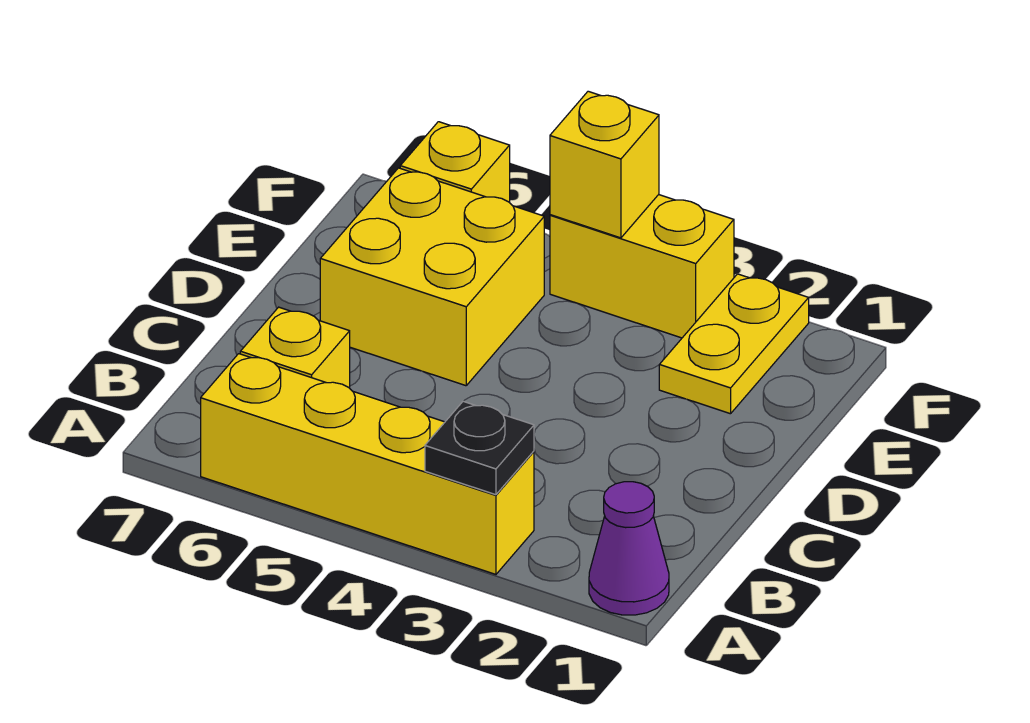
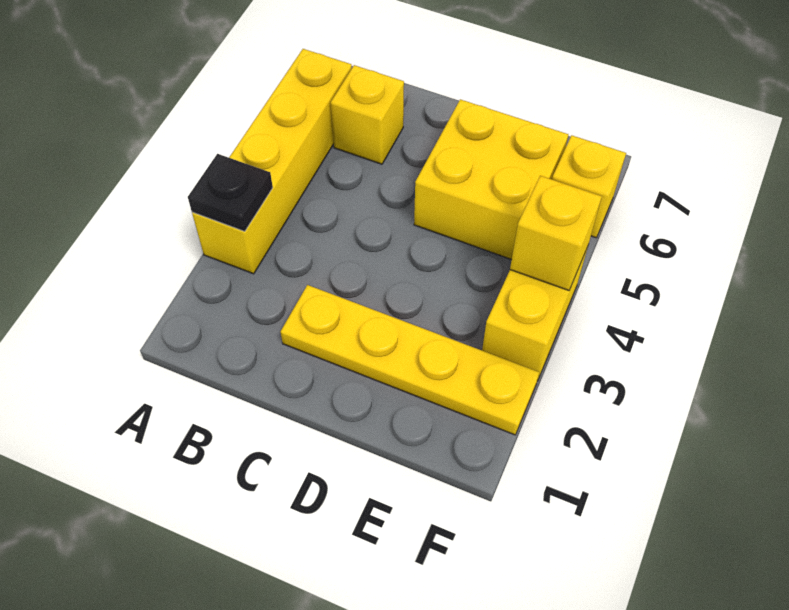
purple 1x1 cone [589,482,669,615] -> none
yellow 1x2 plate [659,274,809,414] -> yellow 1x4 plate [281,285,539,435]

